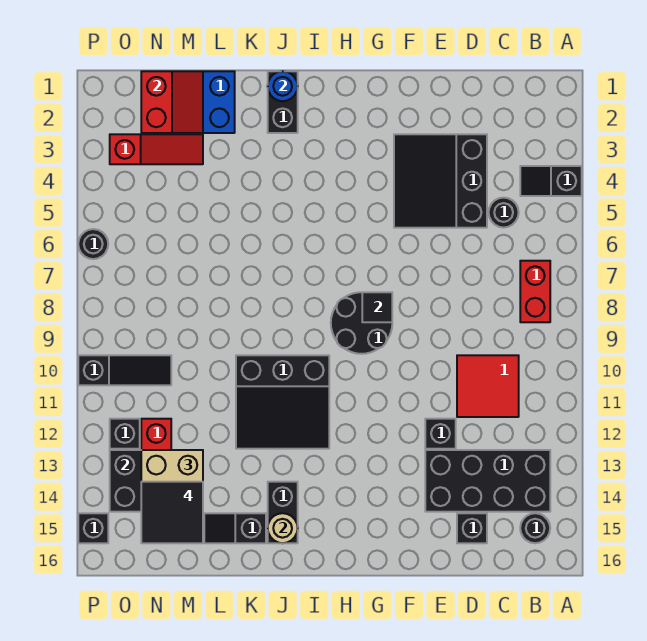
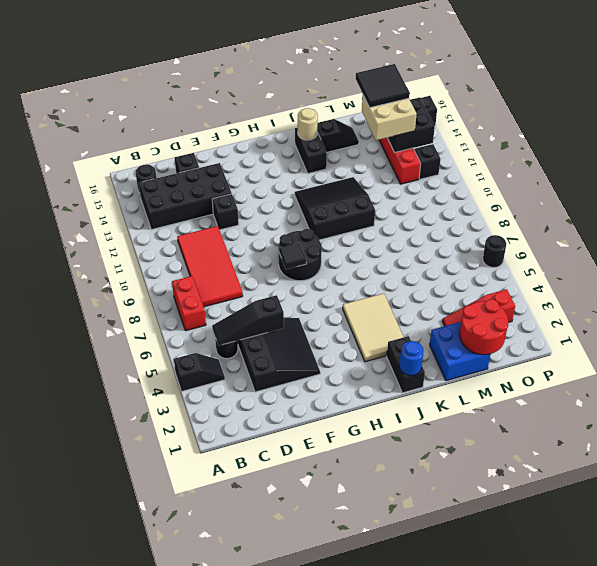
red 2x2 tile [457,355,519,417] -> red 2x4 tile [177,226,243,307]
none -> tan 2x3 tile [343,293,403,362]
red 2x2 slope [141,71,203,133] -> red 2x2 round brick [460,299,508,355]
black 1x3 slope [78,355,171,385] -> black 1x3 slope moved to [212,295,284,345]

